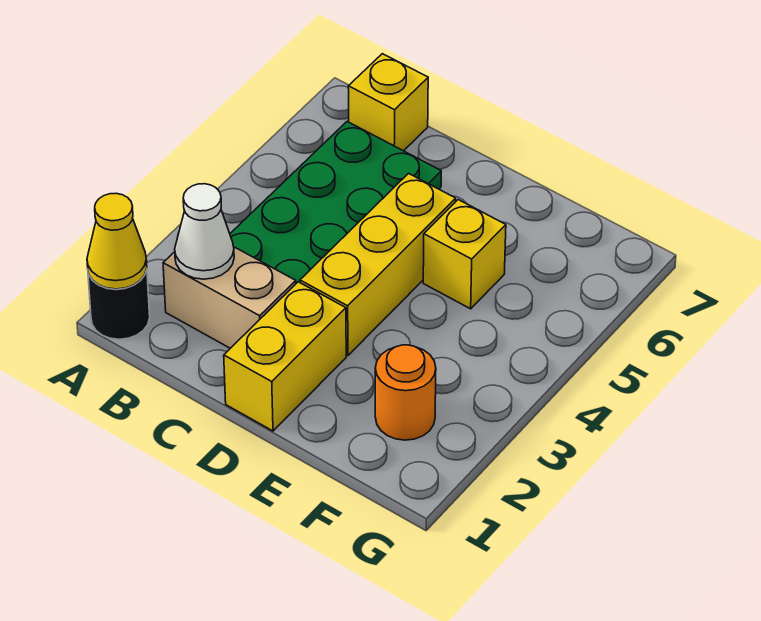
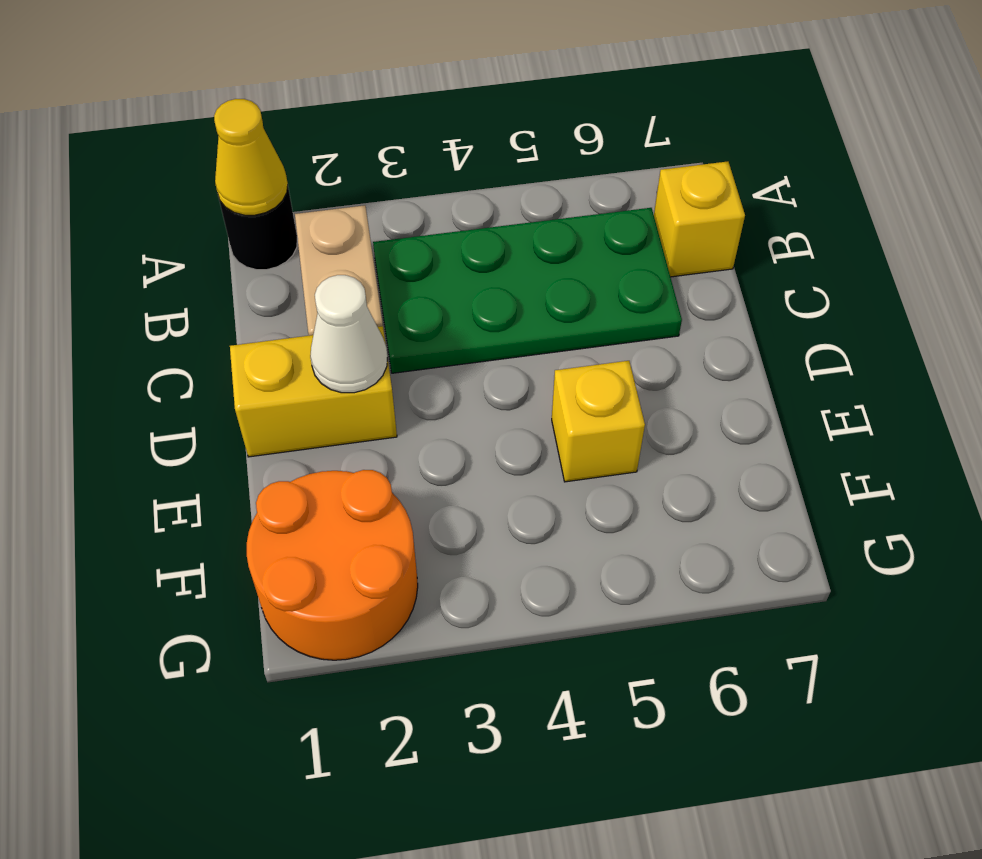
white 1x1 cone [175,184,234,279] -> white 1x1 cone moved to [310,275,387,393]
yellow 1x3 brick [300,173,456,355] -> none
orange 1x1 round brick [375,345,436,440] -> orange 2x2 round brick [247,470,418,660]

